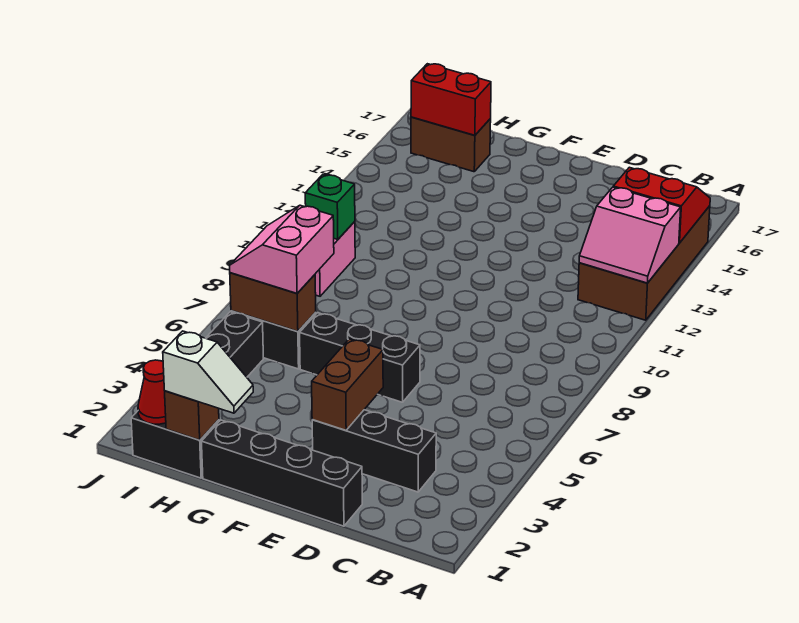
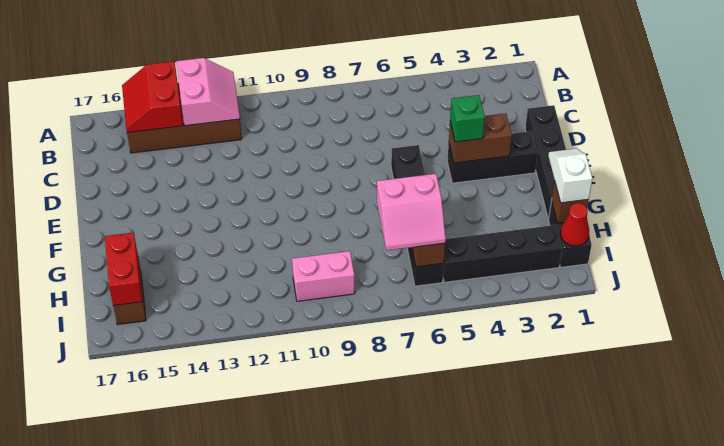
black 1x3 brick [312,410,436,492] -> black 1x3 brick turned to [447,131,538,183]
green 1x1 brick [305,175,355,240] -> green 1x1 brick moved to [450,95,485,142]

